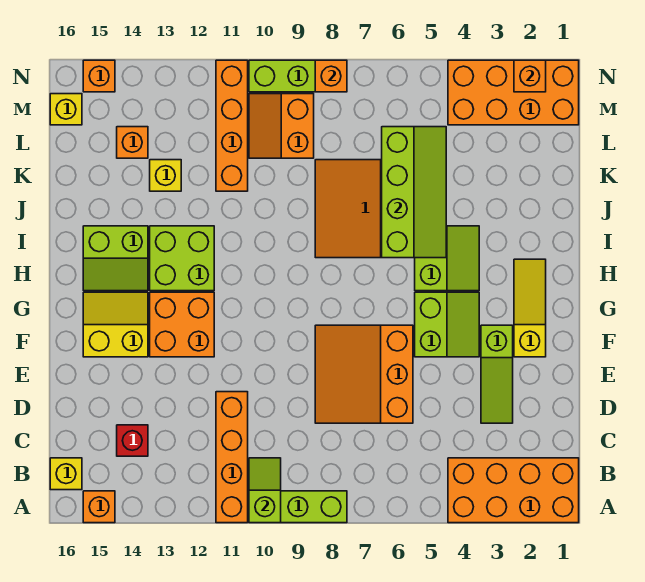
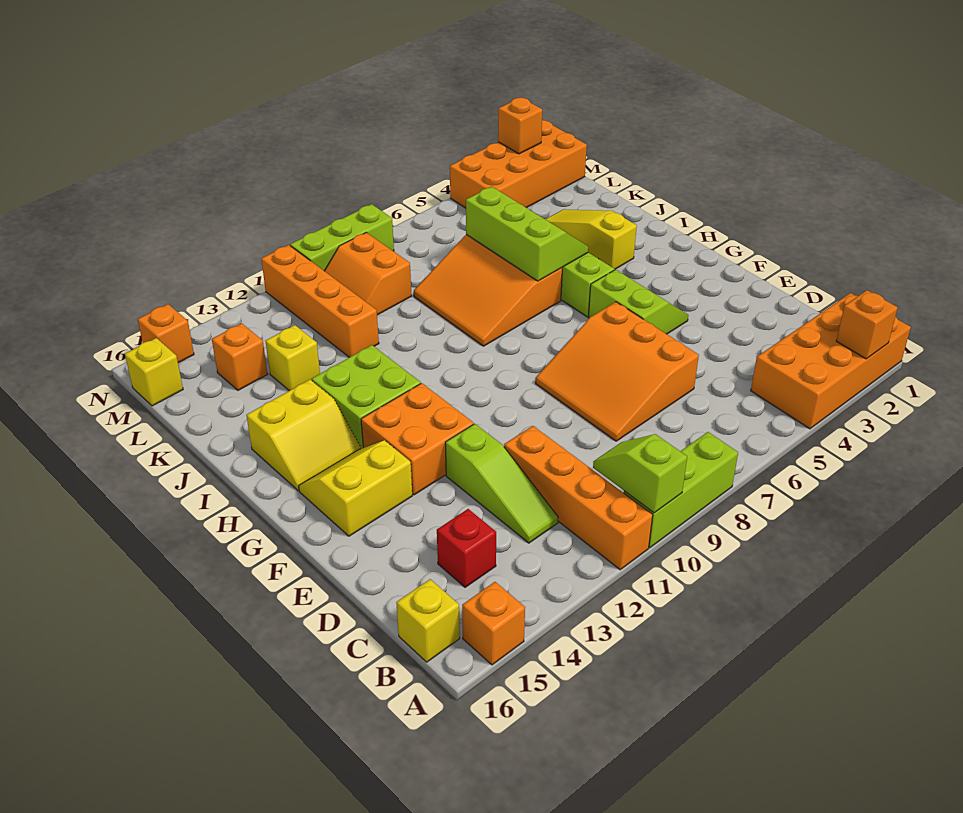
lime 1x3 slope [481,325,513,423] -> lime 1x3 slope moved to [445,424,558,543]
yellow 1x3 slope [514,259,546,357] -> yellow 1x3 slope moved to [545,209,637,269]
lime 2x2 slope [83,226,148,291] -> yellow 2x2 slope [246,380,361,491]
lime 2x4 slope [382,127,446,258] -> lime 2x3 slope [466,186,588,281]
orange 1x1 brick [315,60,347,92] -> orange 1x1 brick moved to [836,290,898,359]

